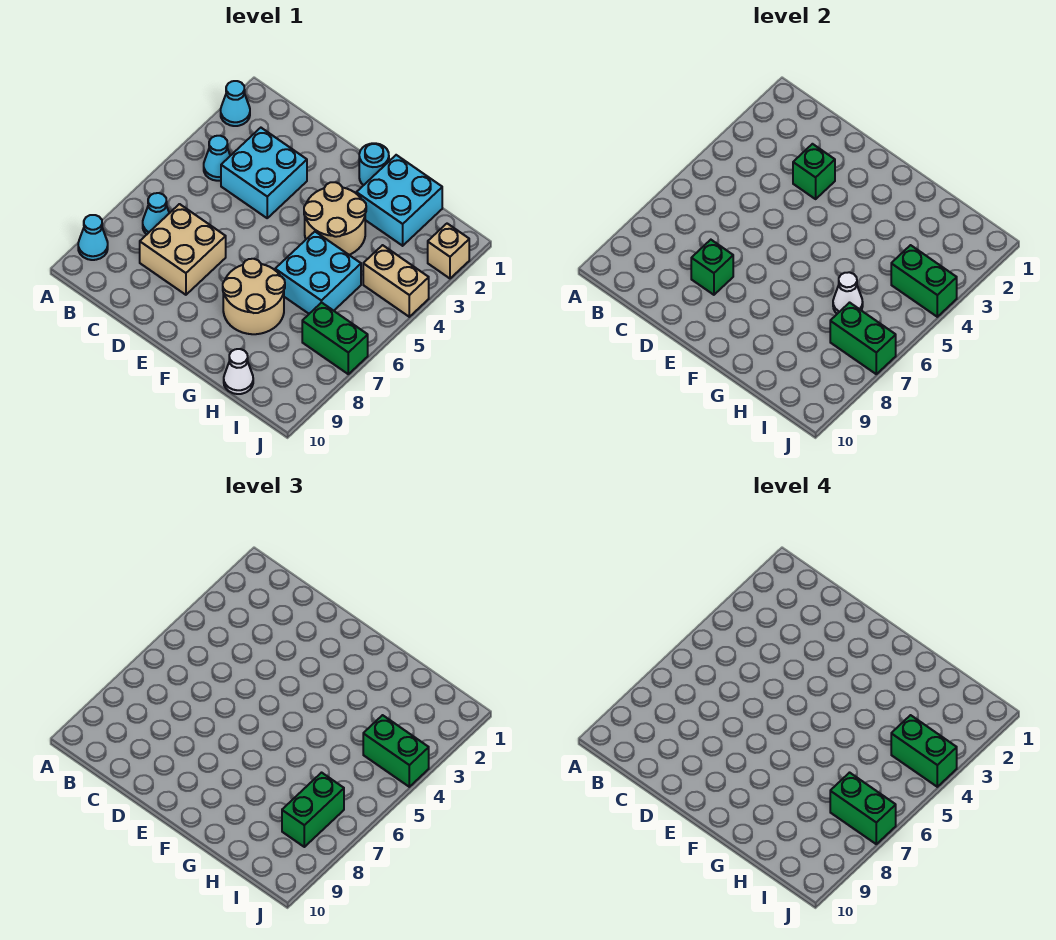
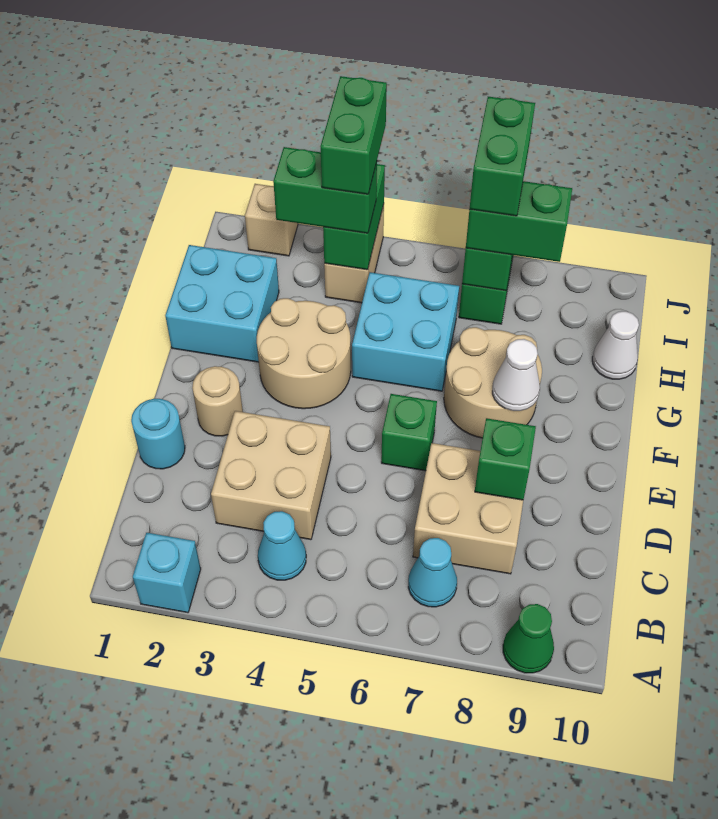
cyan 1x1 cone [221,81,250,126] -> cyan 1x1 brick [133,533,201,613]
cyan 1x1 cone [78,215,108,260] -> green 1x1 cone [503,604,554,673]
cyan 2x2 brick [221,128,307,218] -> tan 2x2 brick [211,411,331,540]
green 1x1 brick [793,144,835,199] -> green 1x1 brick moved to [381,394,437,471]
none -> tan 1x1 round brick [192,366,243,436]
cyan 1x1 round brick [359,143,389,185] -> cyan 1x1 round brick moved to [131,399,185,469]
white 1x1 cone [833,272,863,314] -> white 1x1 cone moved to [492,339,540,411]
green 1x2 brick [363,715,429,787] -> green 1x2 brick turned to [273,147,377,233]

